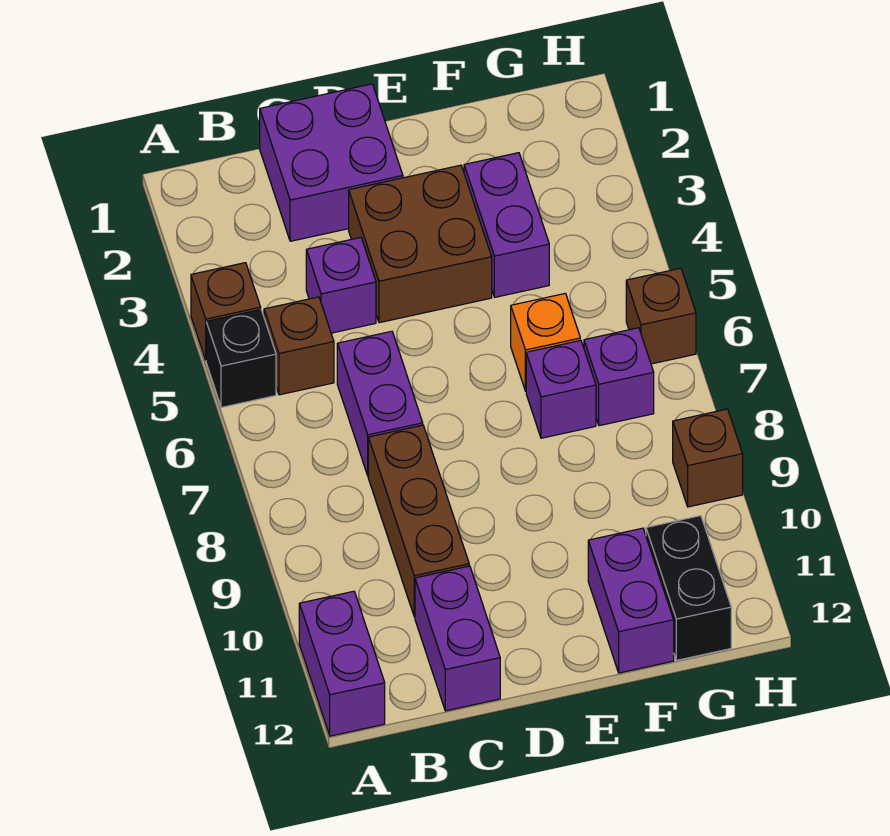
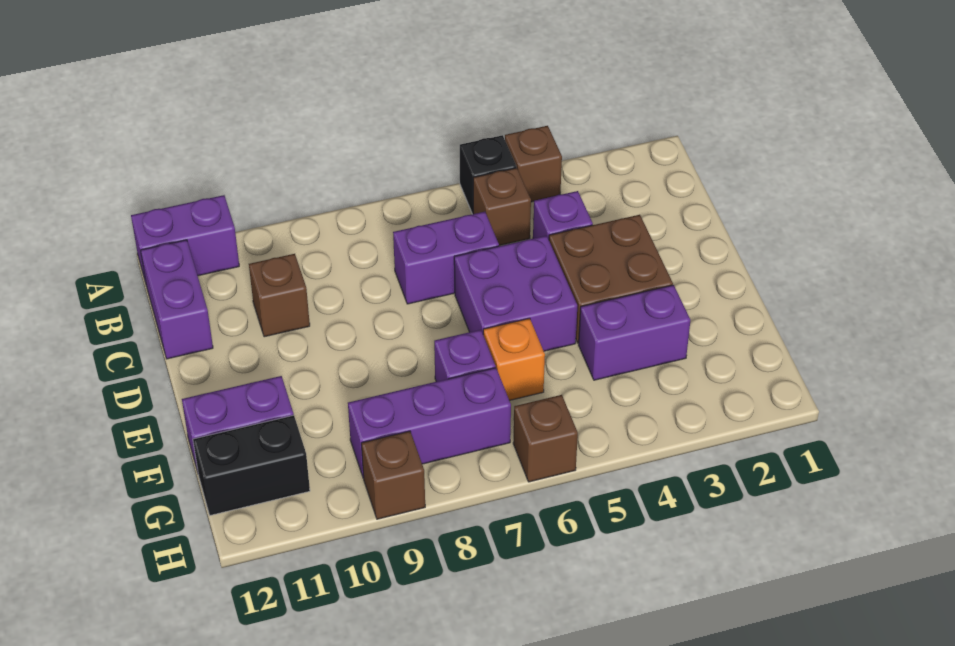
purple 2x2 brick [260,84,403,241] -> purple 2x2 brick moved to [454,236,577,351]
brown 1x3 brick [368,425,469,617] -> brown 1x1 brick [249,254,310,337]
purple 1x2 brick [415,566,500,711] -> purple 1x2 brick turned to [141,240,213,359]
purple 1x1 brick [584,328,654,426] -> purple 1x3 brick [348,368,511,478]

